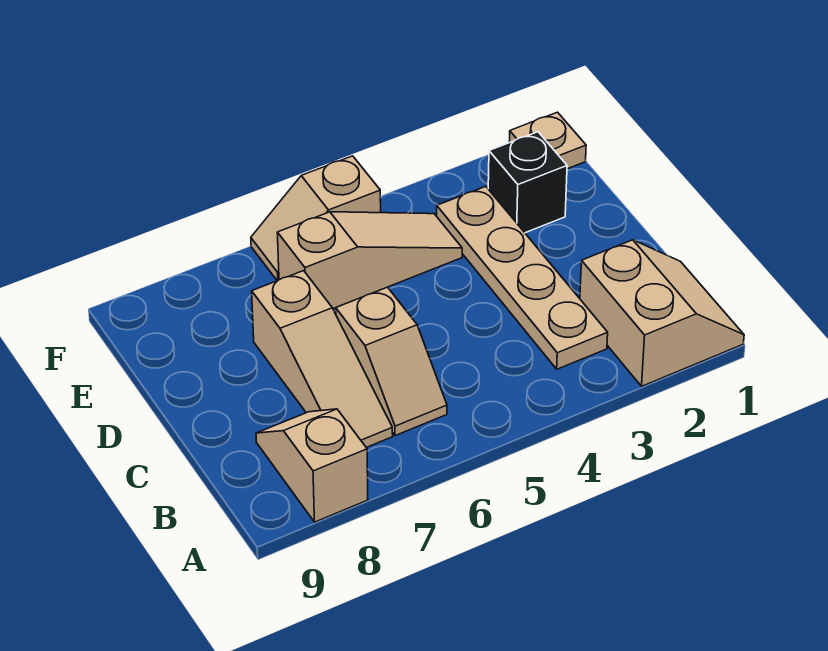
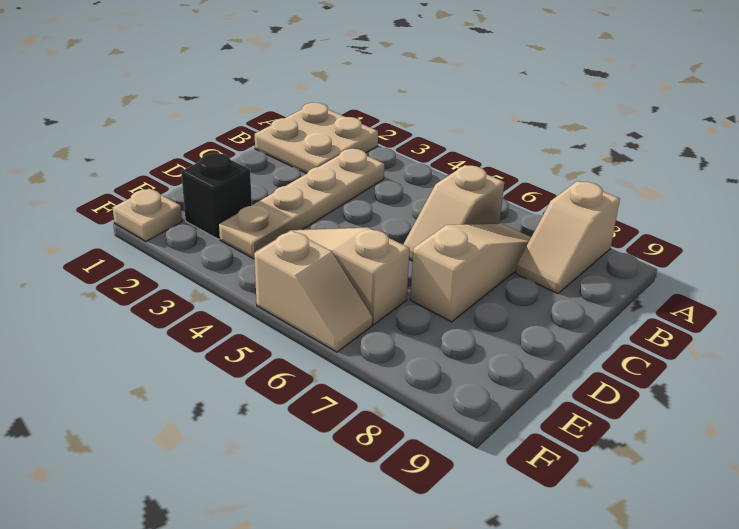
tan 2x2 slope [580,240,744,386] -> tan 2x2 plate [255,103,378,174]
tan 1x2 slope [336,287,447,436] -> tan 1x2 slope turned to [403,165,504,261]

